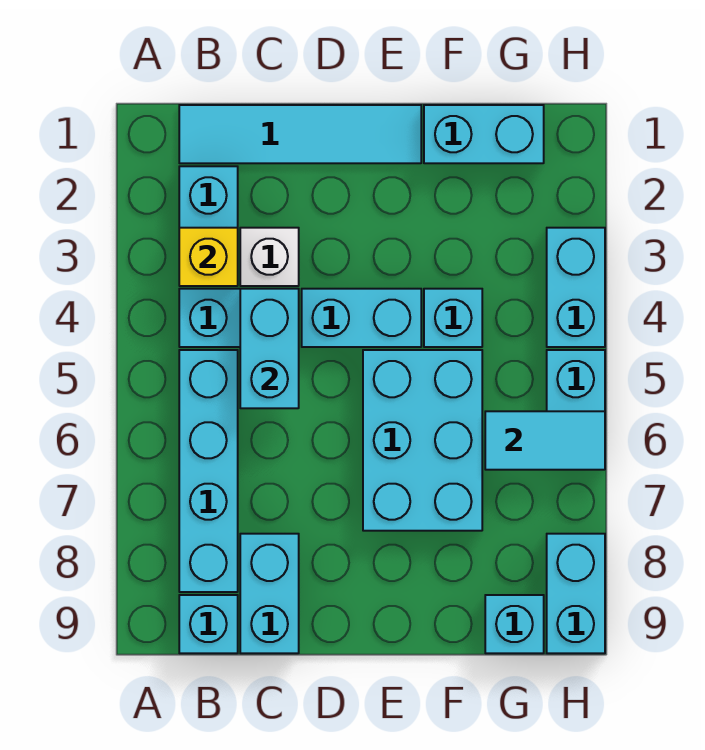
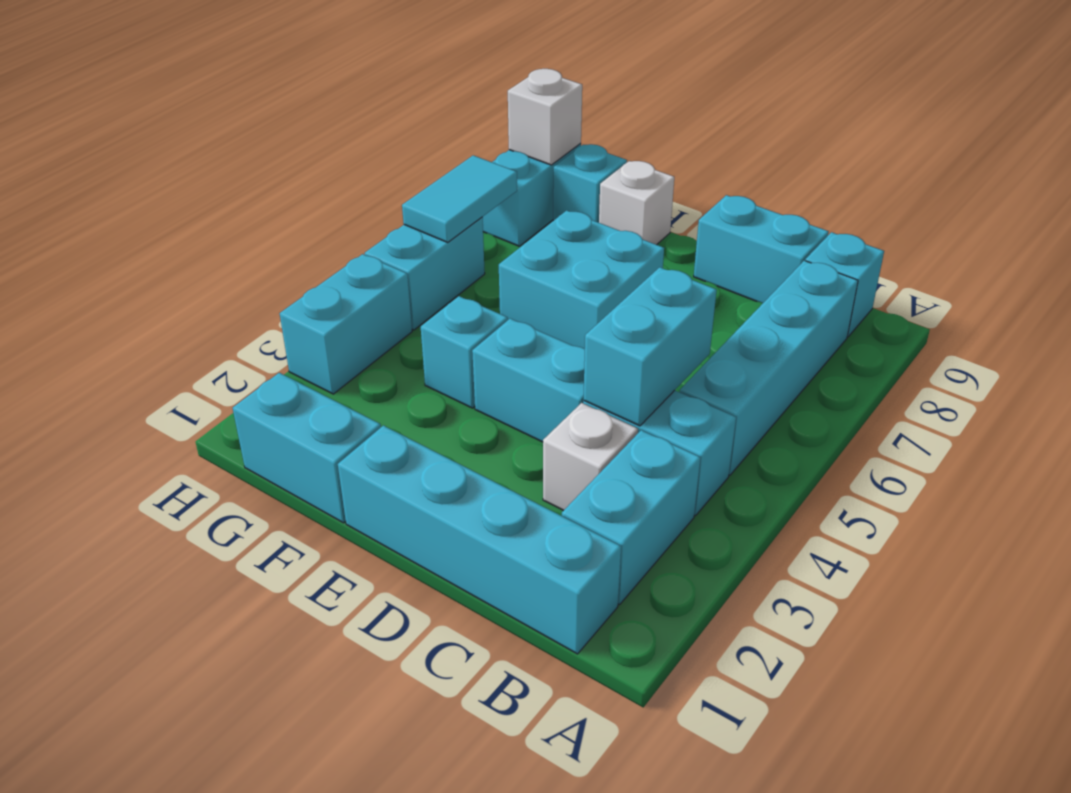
cyan 1x4 tile [179,105,421,163] -> cyan 1x4 brick [338,425,621,654]
yellow 1x1 brick [179,228,238,286] -> none
cyan 1x2 brick [240,534,299,653] -> cyan 1x2 brick turned to [694,195,829,303]
cyan 2x3 brick [363,350,482,531] -> cyan 2x2 brick [499,210,664,349]
none -> white 1x1 brick [599,161,674,245]
cyan 1x2 tile [485,411,605,470] -> cyan 1x2 tile turned to [402,155,517,242]
none -> white 1x1 brick [508,69,582,165]

